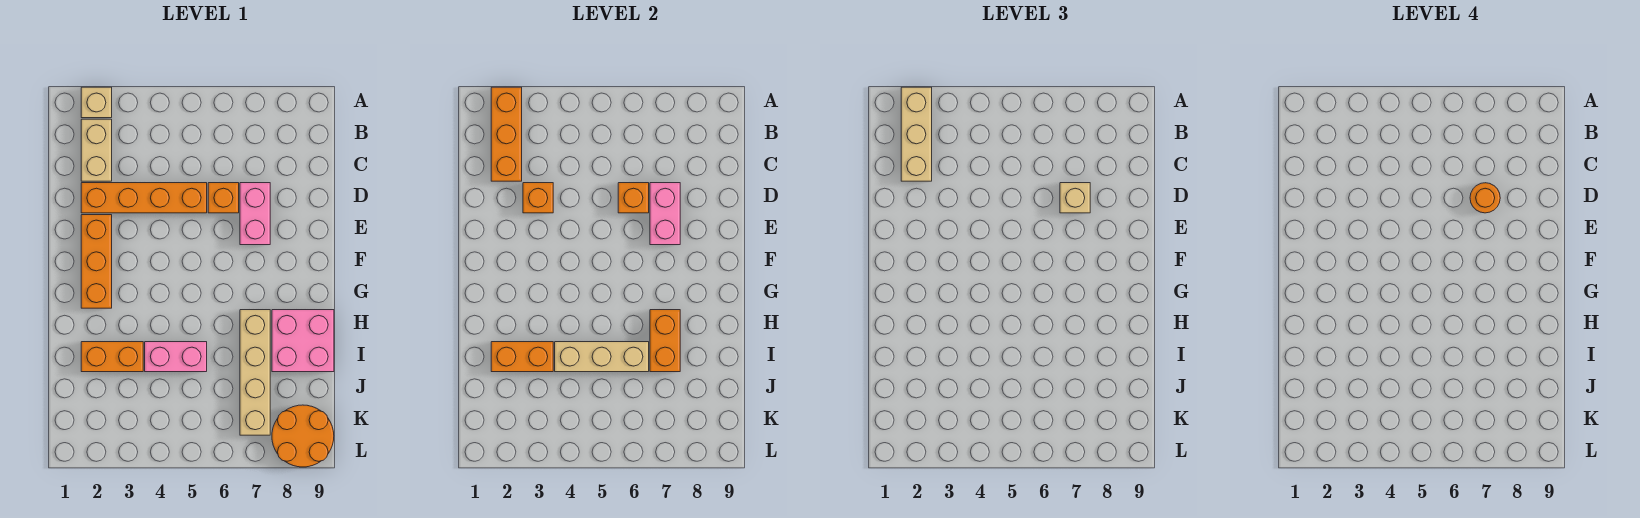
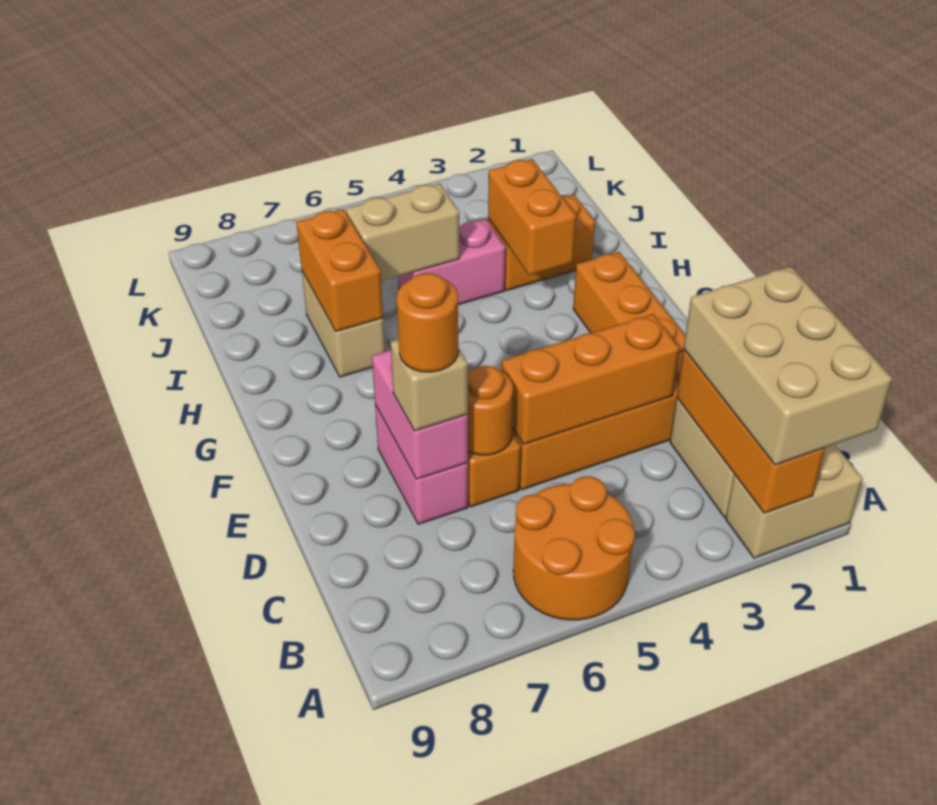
tan 1x1 brick [81,87,112,118] -> tan 1x2 brick [726,444,863,558]
tan 1x3 brick [901,87,932,181] -> tan 2x3 brick [684,267,892,465]
orange 1x1 brick [523,183,553,213] -> orange 1x3 brick [501,314,680,444]
orange 1x1 brick [618,183,649,213] -> orange 1x1 round brick [468,366,513,455]
tan 1x4 brick [240,310,270,435] -> tan 1x2 brick [302,271,385,377]
pink 2x2 brick [272,310,334,372] -> none
orange 1x2 brick [491,342,553,372] -> orange 1x2 brick turned to [488,159,576,275]
tan 1x3 brick [555,342,649,372] -> tan 1x2 brick [346,183,459,281]
orange 2x2 round brick [272,405,334,467] -> orange 2x2 round brick moved to [513,476,635,620]

